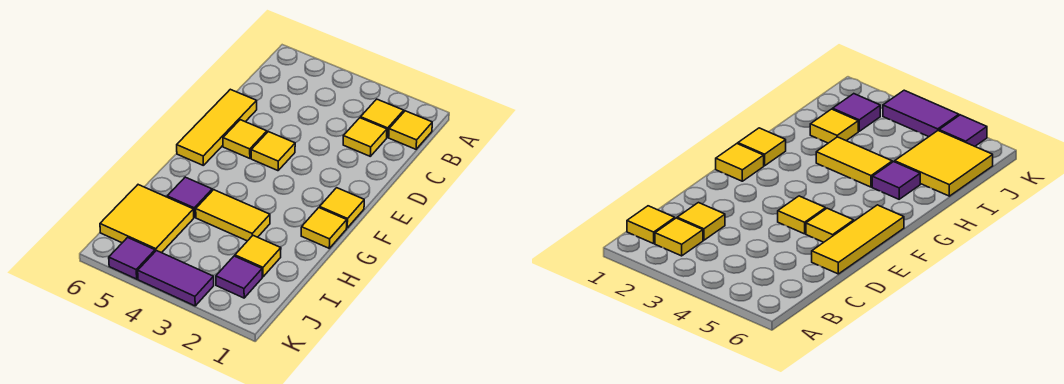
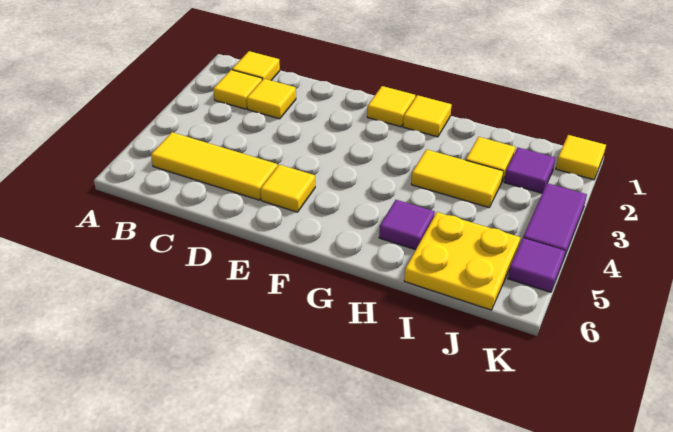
yellow 1x3 tile [177,89,257,165] -> yellow 1x3 tile moved to [151,132,277,200]
yellow 1x1 tile [251,132,295,171] -> yellow 1x1 tile moved to [556,135,606,180]
yellow 1x2 tile [196,190,270,241] -> yellow 1x2 tile turned to [411,149,503,207]
yellow 2x2 tile [100,185,194,253] -> yellow 2x2 plate [404,212,520,310]

